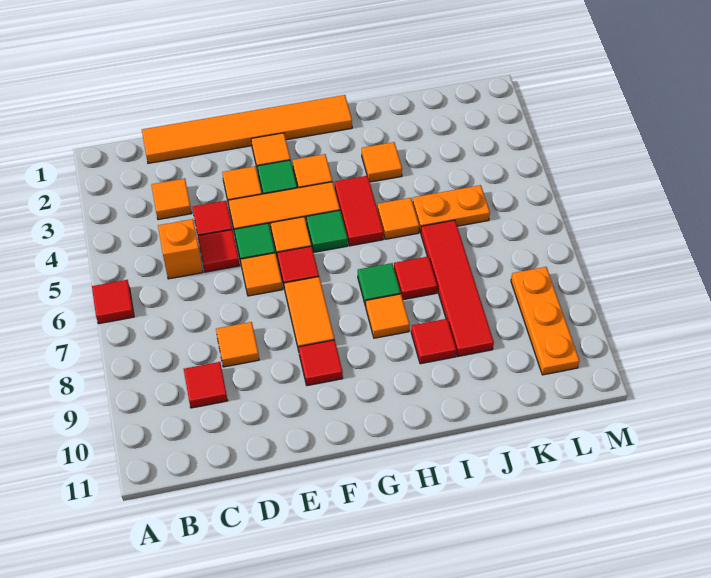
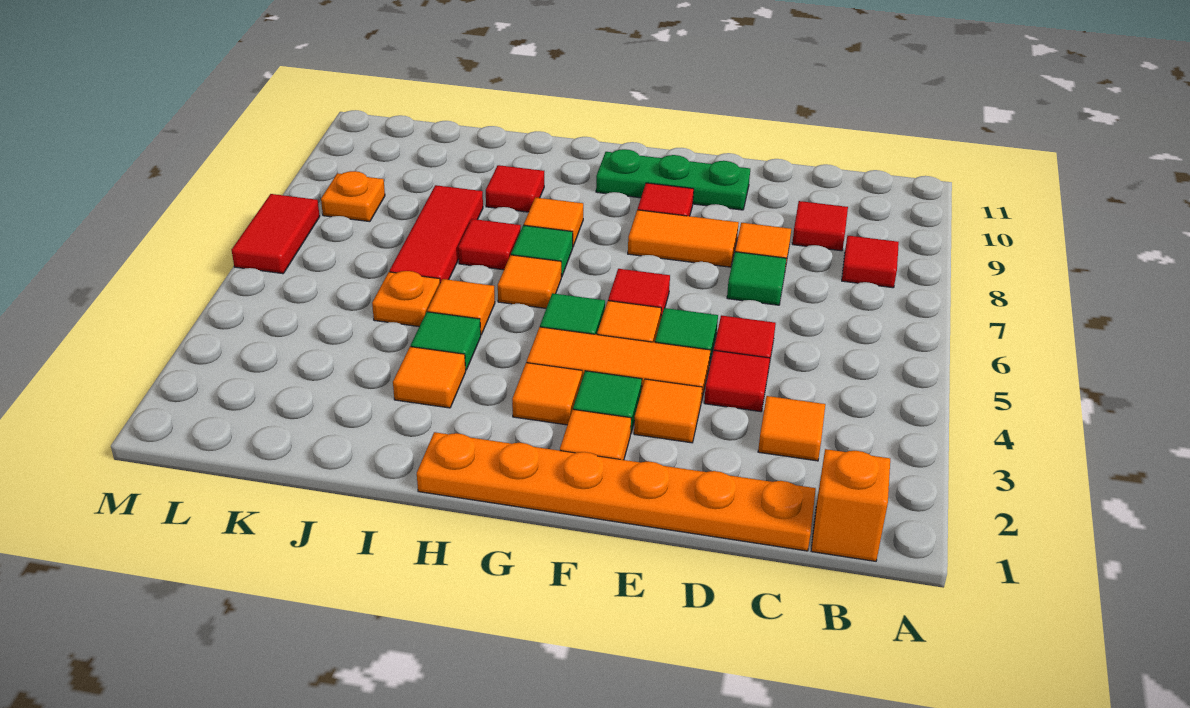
red 1x1 tile [92,280,134,324] -> red 1x1 tile moved to [842,236,899,288]
orange 1x6 tile [142,95,352,163] -> orange 1x6 plate [417,432,816,551]
orange 1x1 brick [158,219,203,279] -> orange 1x1 brick moved to [811,449,890,561]
none -> green 1x1 tile [727,252,787,305]
orange 1x1 tile [241,253,283,296] -> orange 1x1 tile moved to [498,255,561,308]
none -> green 1x3 plate [596,149,750,210]
orange 1x2 tile [284,277,335,351] -> orange 1x2 tile turned to [628,210,739,267]
red 1x2 tile [335,176,384,246] -> red 1x2 tile moved to [232,194,320,274]
none -> green 1x1 tile [411,312,481,370]
orange 1x2 plate [412,185,490,233] -> orange 1x1 plate [372,271,440,327]
red 1x4 tile [421,220,494,356] -> red 1x3 tile [390,185,483,283]
orange 1x3 plate [511,267,579,375] -> orange 1x1 plate [321,171,385,222]

